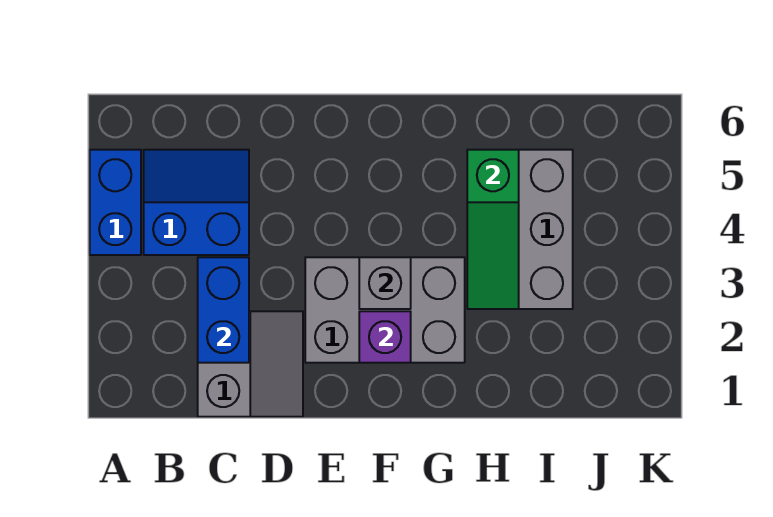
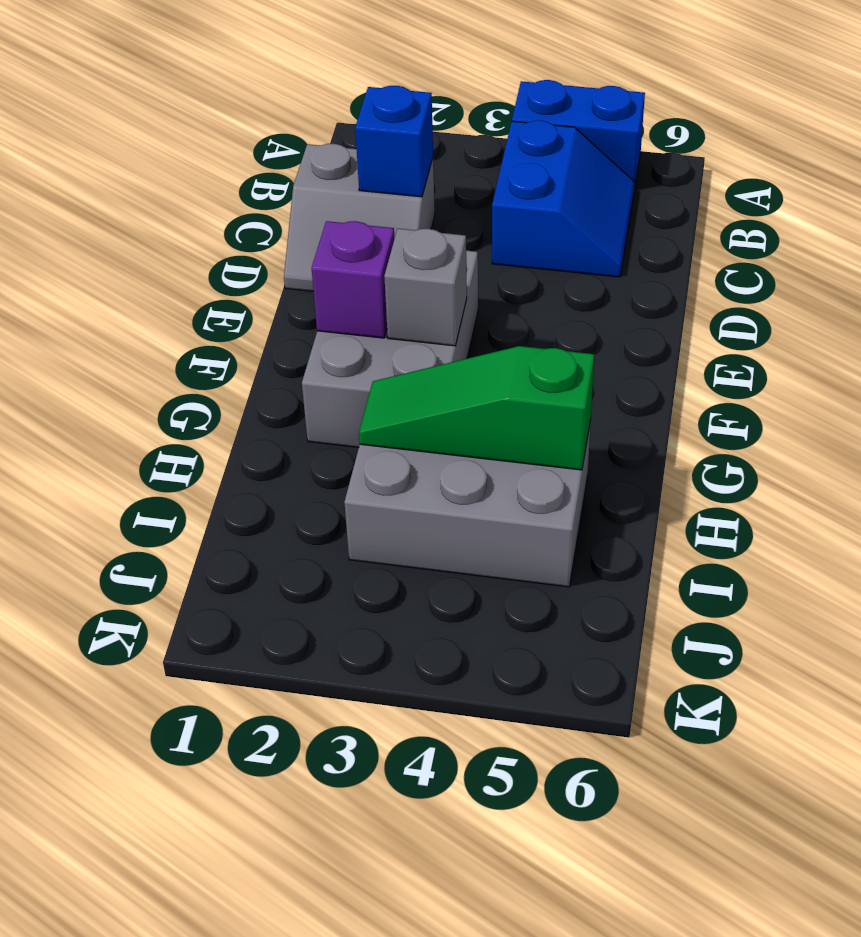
blue 1x2 brick [198,257,249,363] -> blue 1x1 brick [355,86,433,197]

